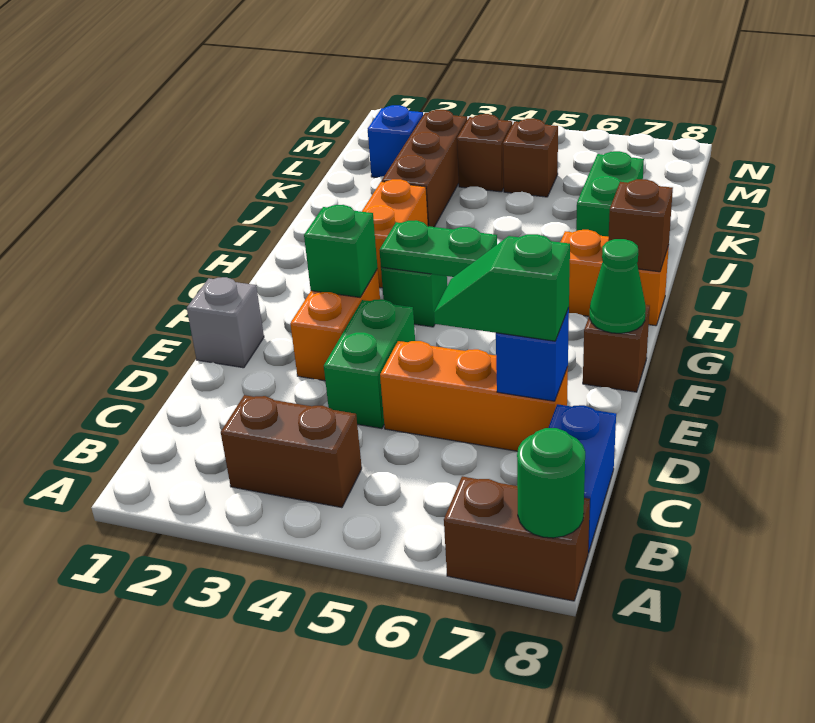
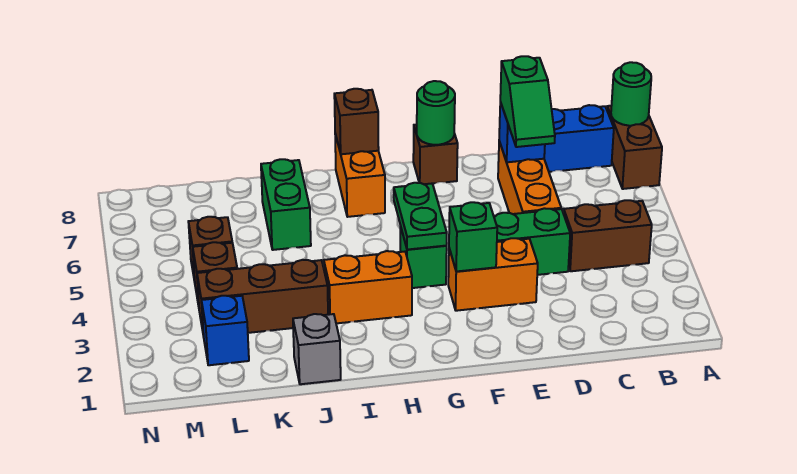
brown 1x2 brick [221,395,362,508] -> brown 1x2 brick turned to [563,200,652,271]
grey 1x1 brick [187,277,264,368] -> grey 1x1 brick moved to [293,314,341,384]
green 1x1 cone [590,239,646,333] -> green 1x1 round brick [417,81,455,145]
green 1x2 brick [576,151,644,237] -> green 1x2 brick turned to [261,159,311,250]

